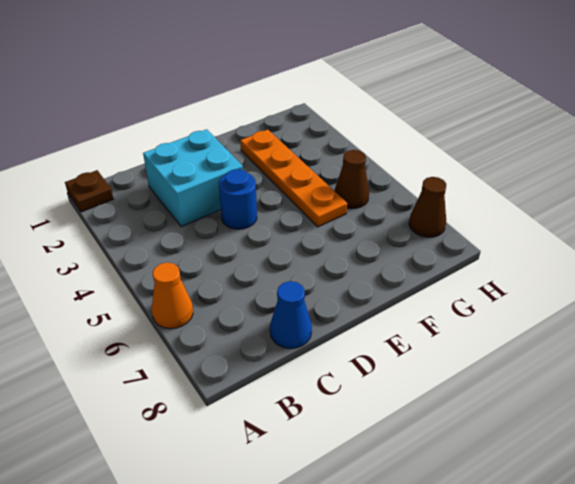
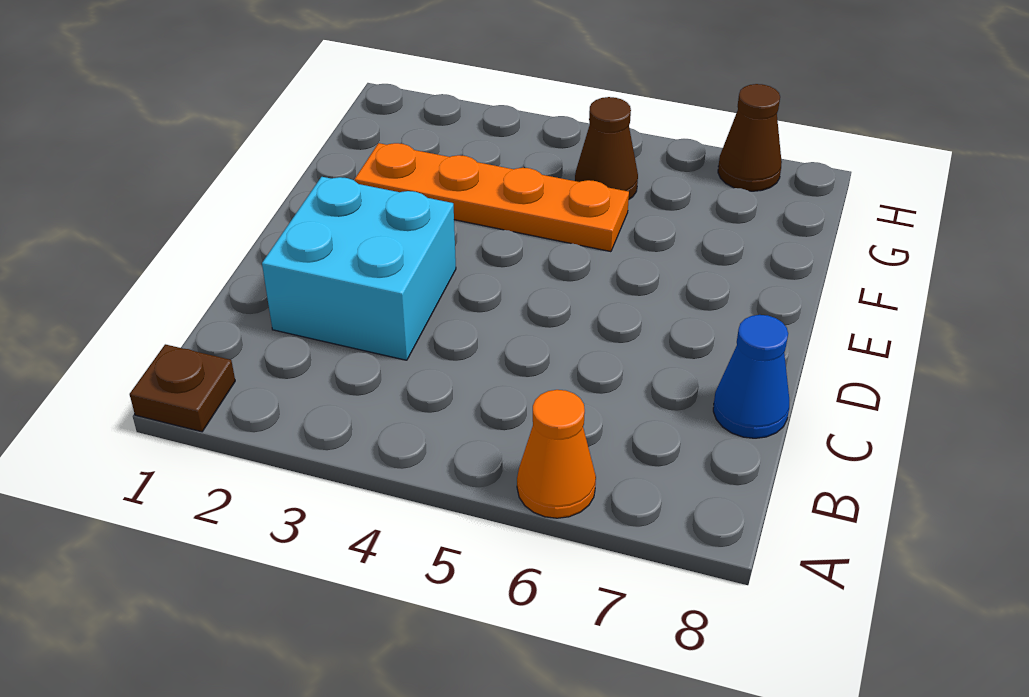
blue 1x1 round brick [219,169,257,229] -> none

